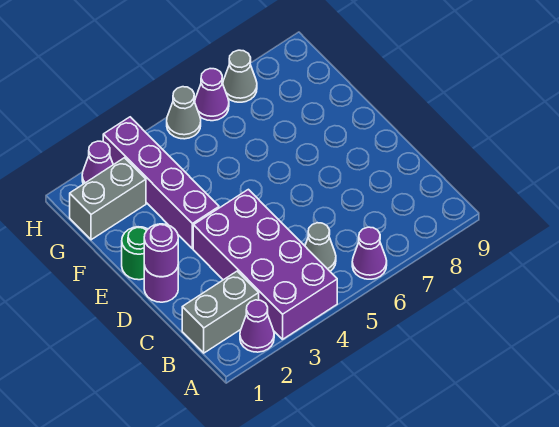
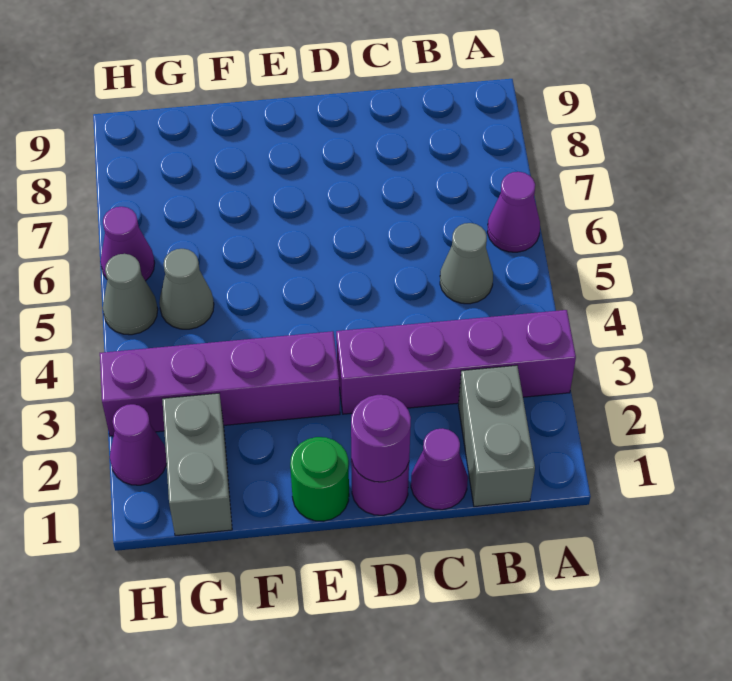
purple 1x1 cone [240,300,274,352] -> purple 1x1 cone moved to [411,428,468,510]
purple 2x4 brick [193,189,337,339] -> purple 1x4 brick [336,310,576,414]
grey 1x1 cone [223,50,257,102] -> grey 1x1 cone moved to [159,249,214,329]

